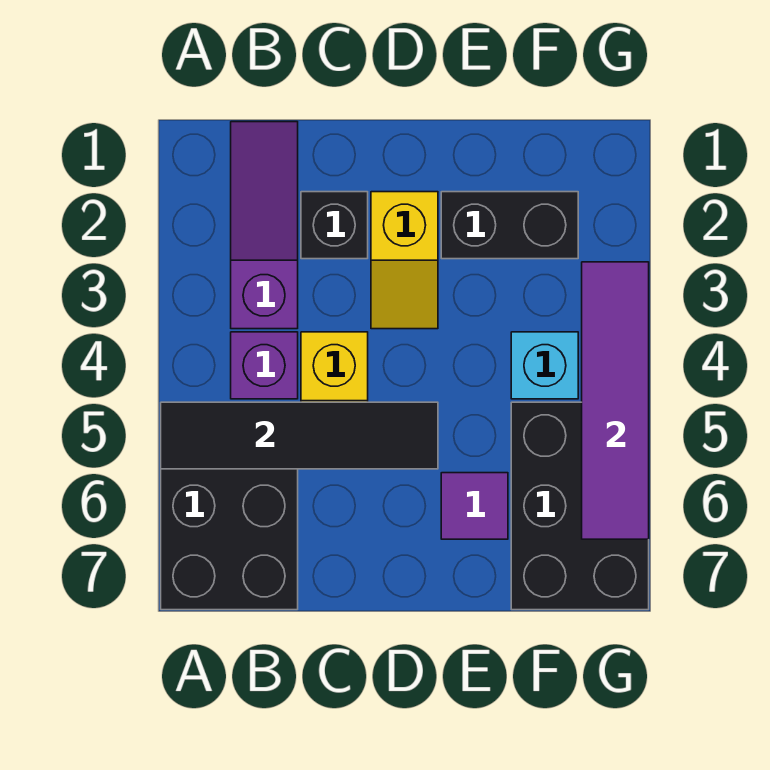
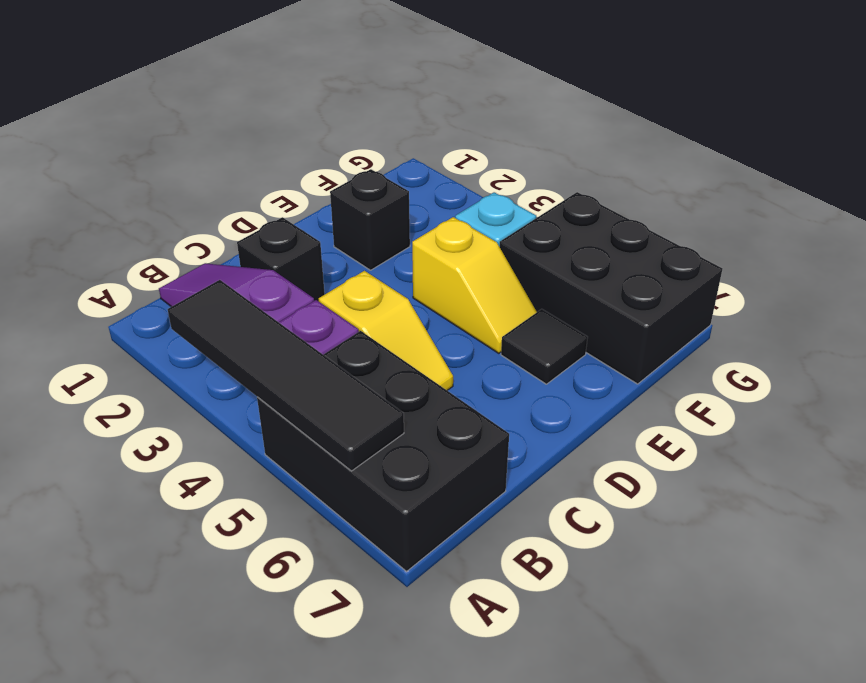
black 1x4 tile [161,402,438,469] -> black 1x4 tile turned to [168,280,404,471]
yellow 1x2 slope [371,192,438,329] -> yellow 1x2 slope moved to [412,217,537,353]
black 1x2 brick [441,192,578,259] -> black 1x1 brick [330,169,410,270]
purple 1x1 tile [441,473,508,539] -> black 1x1 tile [501,309,588,384]
purple 1x4 tile [582,262,649,539] -> none

